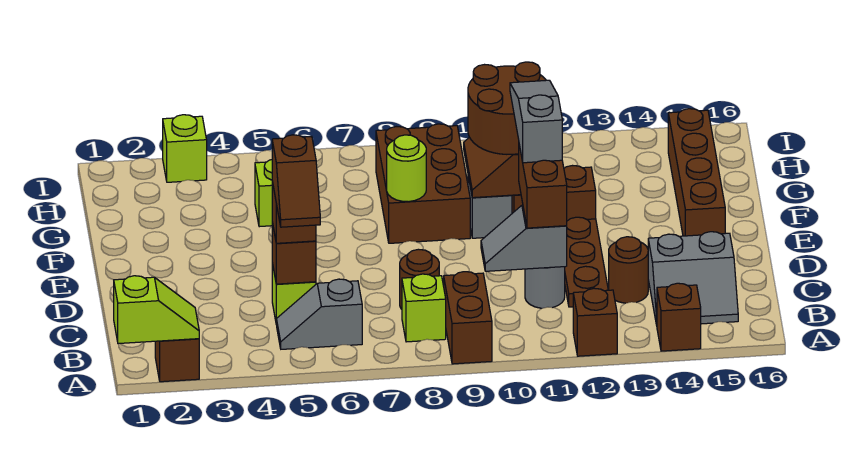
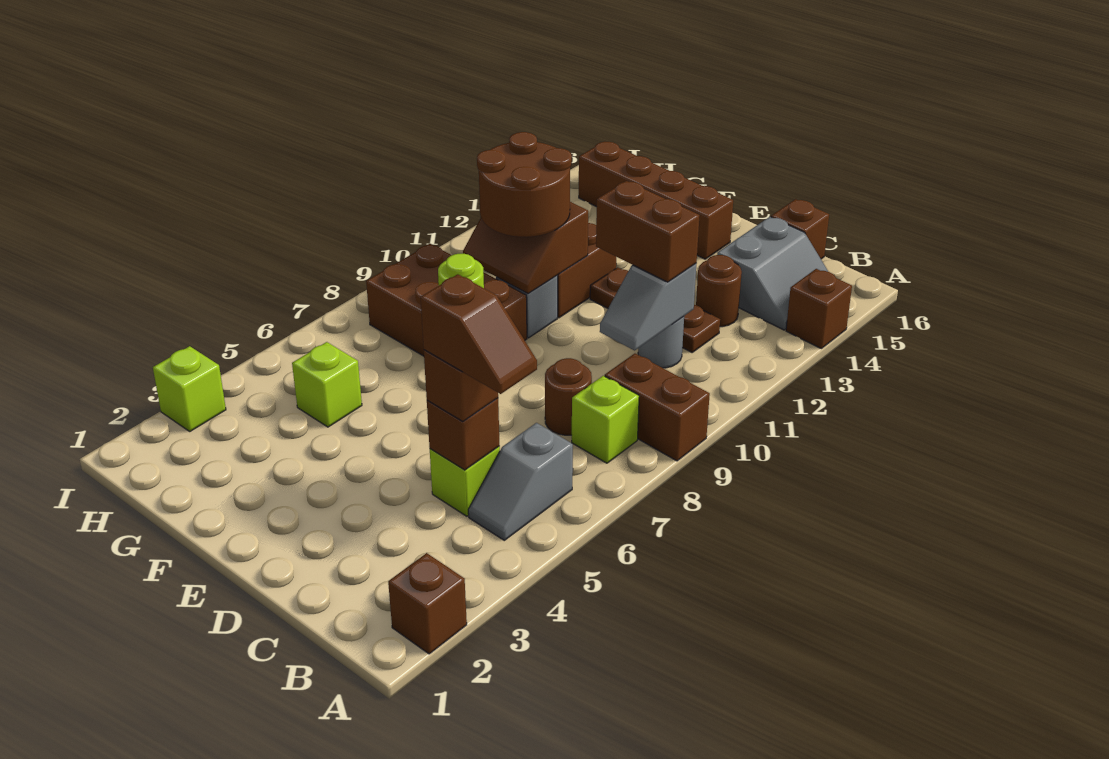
lime 1x2 slope [114,276,199,344] -> none
brown 1x1 brick [573,288,617,356] -> brown 1x1 brick moved to [771,199,829,259]
grey 1x3 slope [510,80,562,163] -> none

